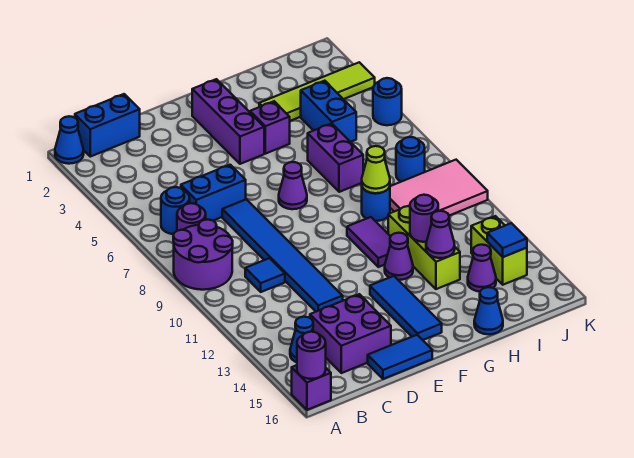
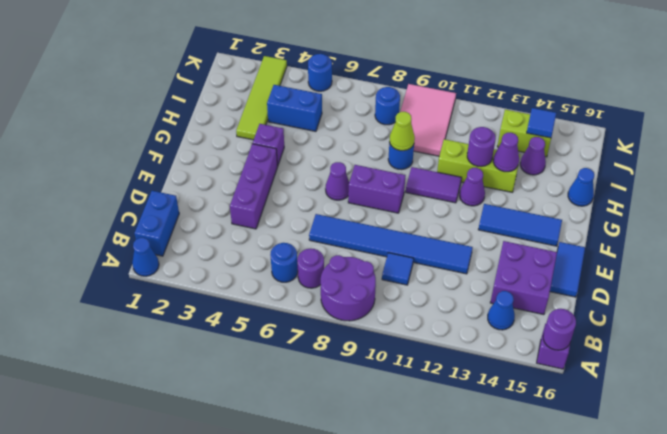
blue 1x2 brick [181,165,246,221] -> none
purple 1x3 brick [192,79,264,164] -> purple 1x3 brick turned to [230,144,278,229]
purple 1x2 brick [308,123,363,192] -> purple 1x2 brick moved to [348,165,405,213]

